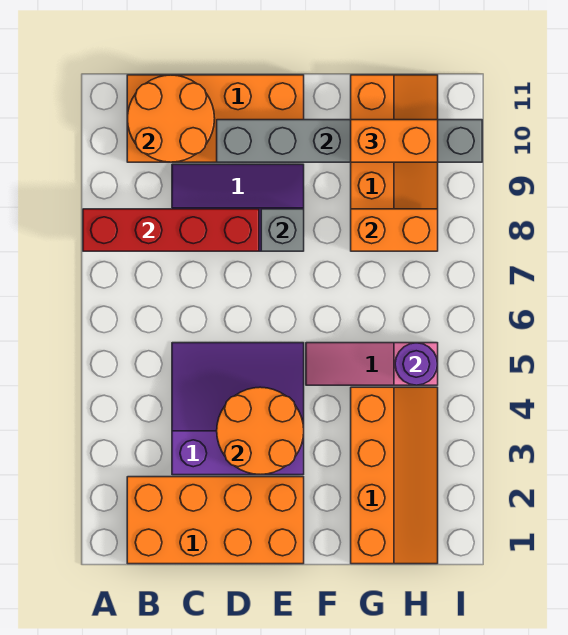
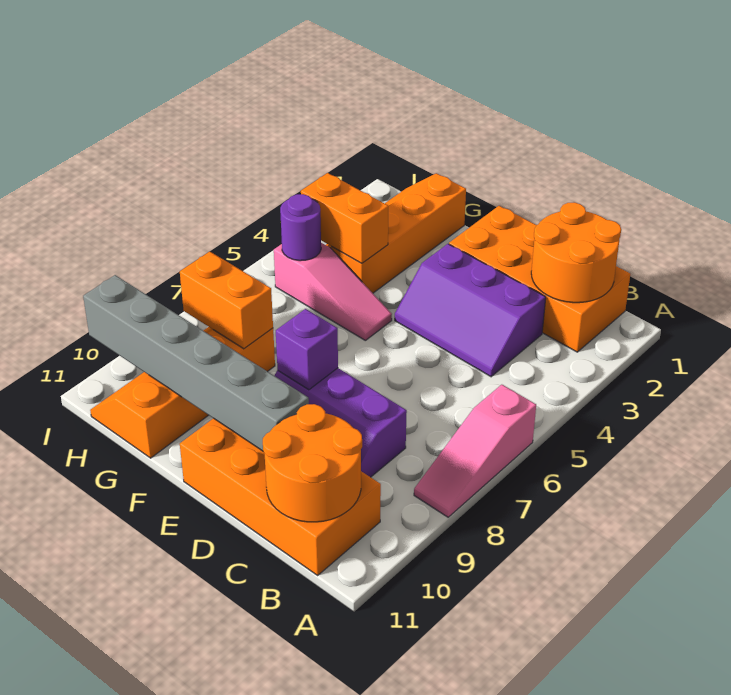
none -> pink 1x3 slope [414,385,536,517]
red 1x4 brick [83,209,259,251] -> none
purple 3x3 slope [172,343,304,475] -> purple 2x3 slope [395,244,546,377]
orange 2x2 round brick [217,387,304,475] -> orange 2x2 round brick moved to [531,202,621,303]
grey 1x1 brick [261,209,304,251] -> purple 1x1 brick [276,309,338,390]
orange 1x2 brick [351,120,438,162] -> orange 1x2 brick moved to [301,173,388,264]

